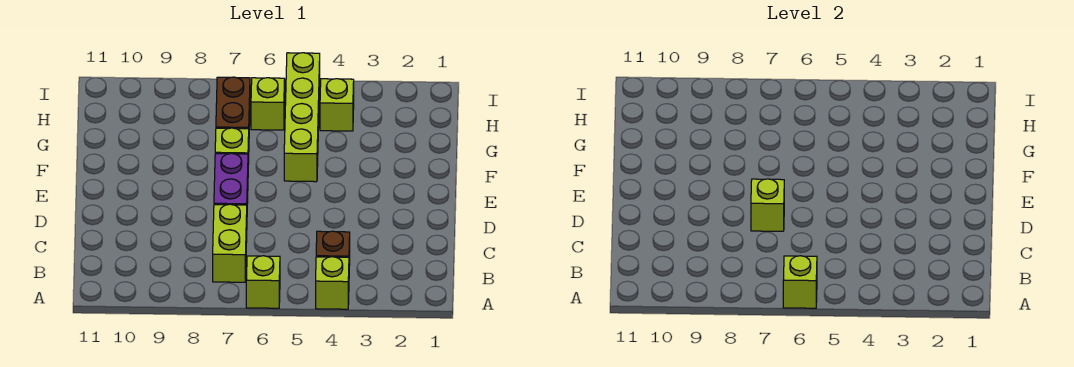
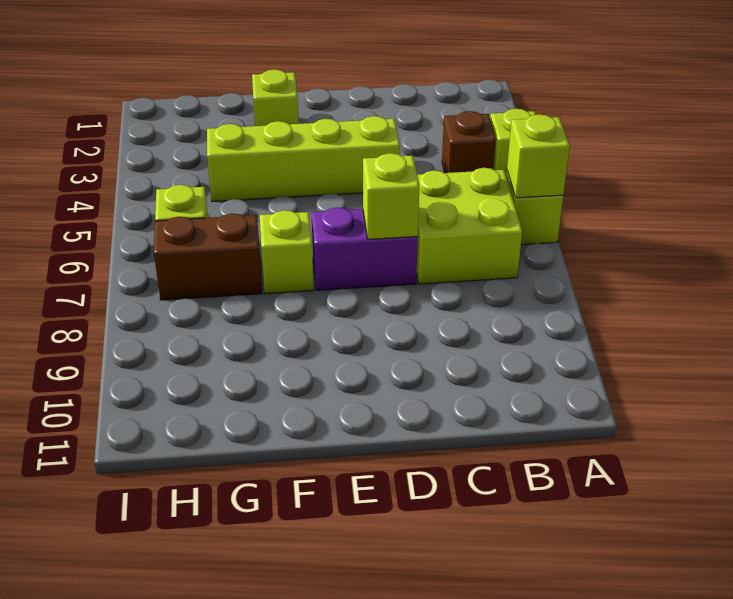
lime 1x2 brick [213,204,247,282] -> lime 2x2 brick [417,168,522,284]
lime 1x4 brick [284,53,320,182] -> lime 1x4 brick moved to [207,116,400,202]
lime 1x1 brick [320,79,354,131] -> lime 1x1 brick moved to [252,69,299,126]

